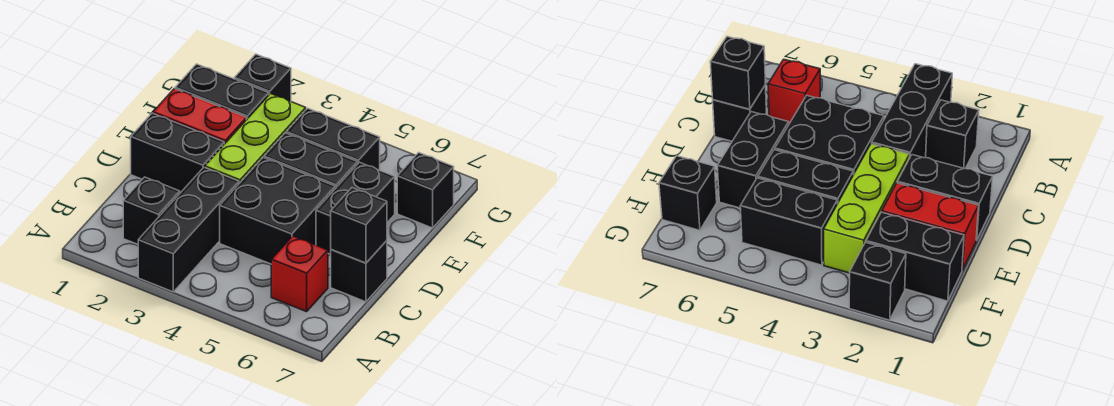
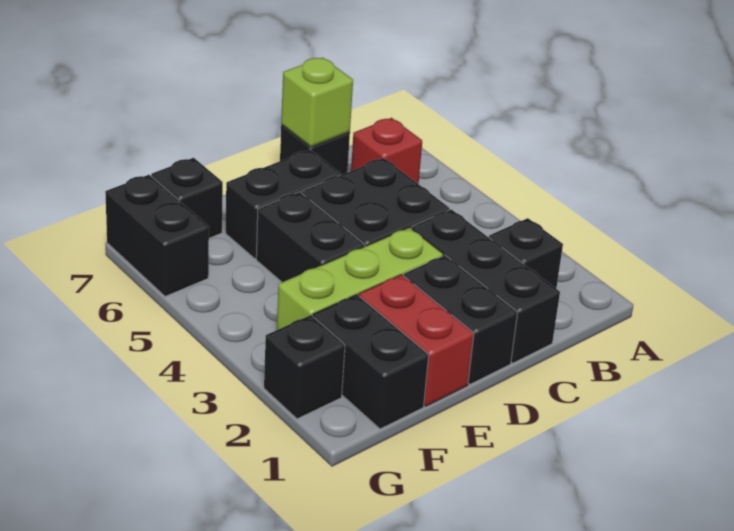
black 1x3 brick [138,167,239,292] -> black 1x3 brick turned to [411,209,560,363]
black 1x1 brick [331,188,387,263] -> lime 1x1 brick [281,58,353,147]
black 1x2 brick [286,108,380,170] -> black 1x2 brick moved to [105,175,209,296]

